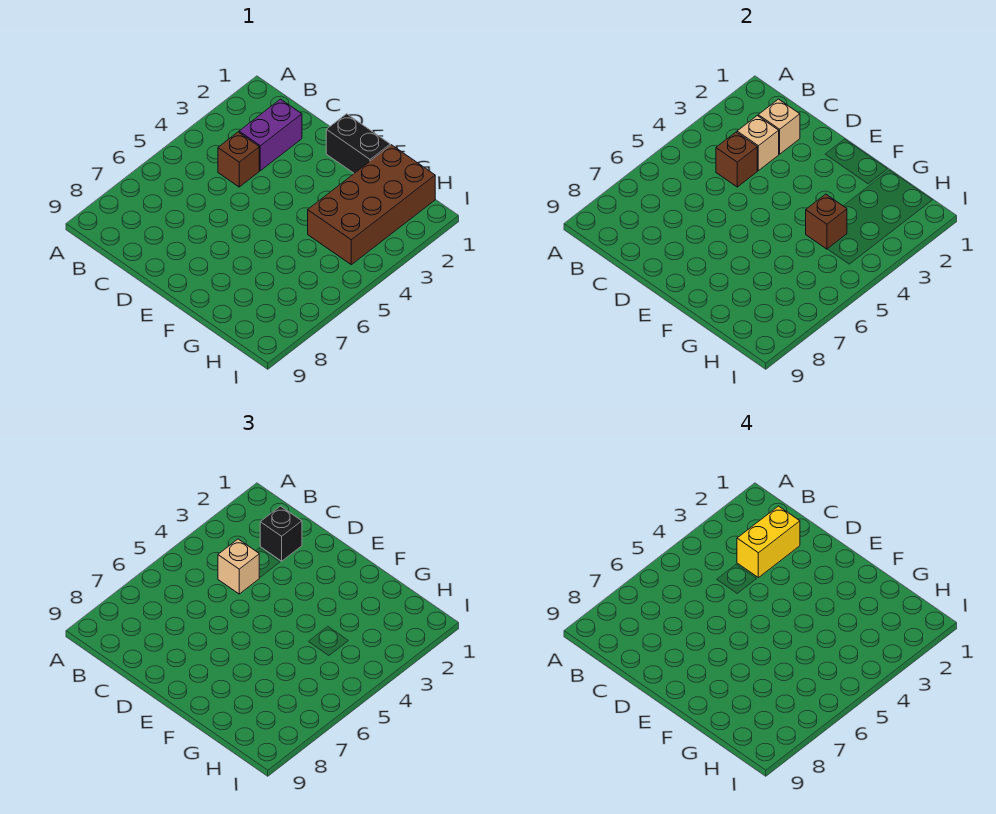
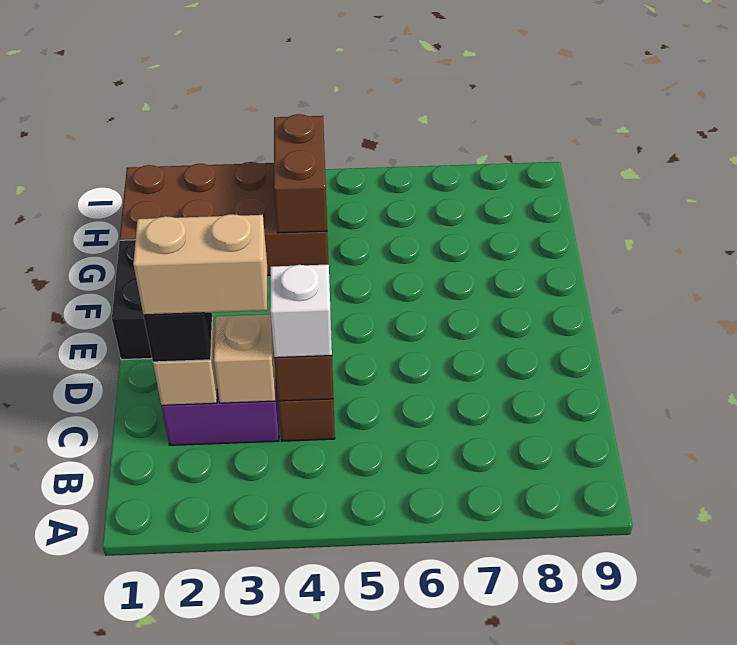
yellow 1x2 brick [737,506,800,578] -> tan 1x2 brick [133,214,267,315]
tan 1x1 brick [218,539,259,594] -> white 1x1 brick [270,265,332,358]
brown 1x1 brick [806,194,847,249] -> brown 1x2 brick [274,114,327,233]

